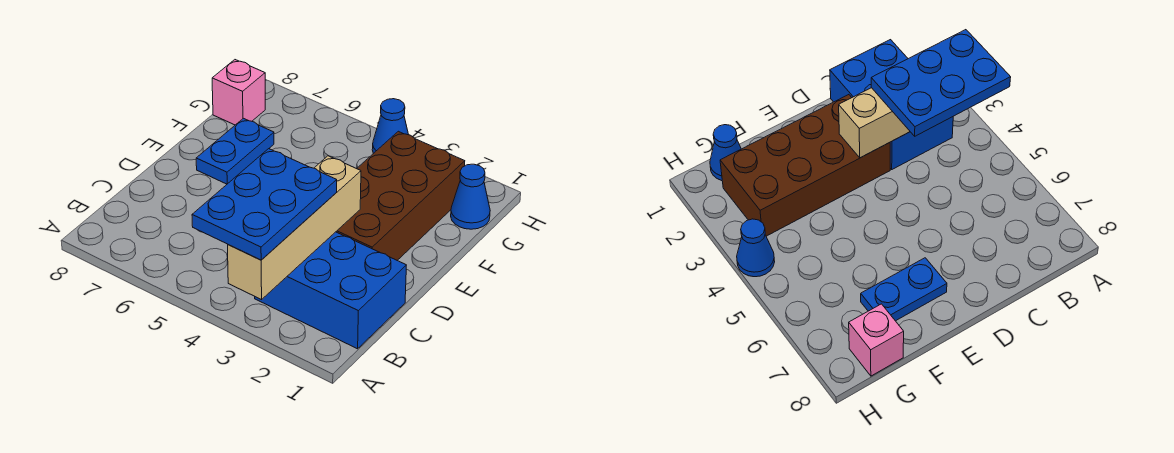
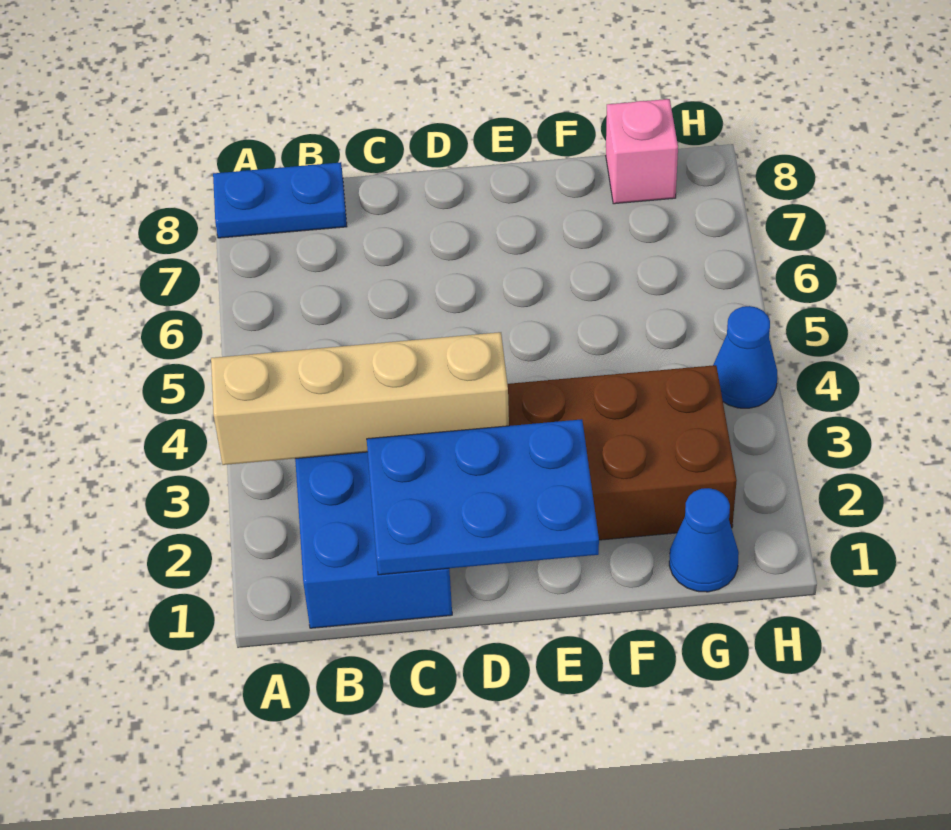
blue 2x3 plate [192,149,337,260] -> blue 2x3 plate moved to [367,419,599,575]
blue 1x2 plate [196,118,274,184] -> blue 1x2 plate moved to [213,162,347,238]

